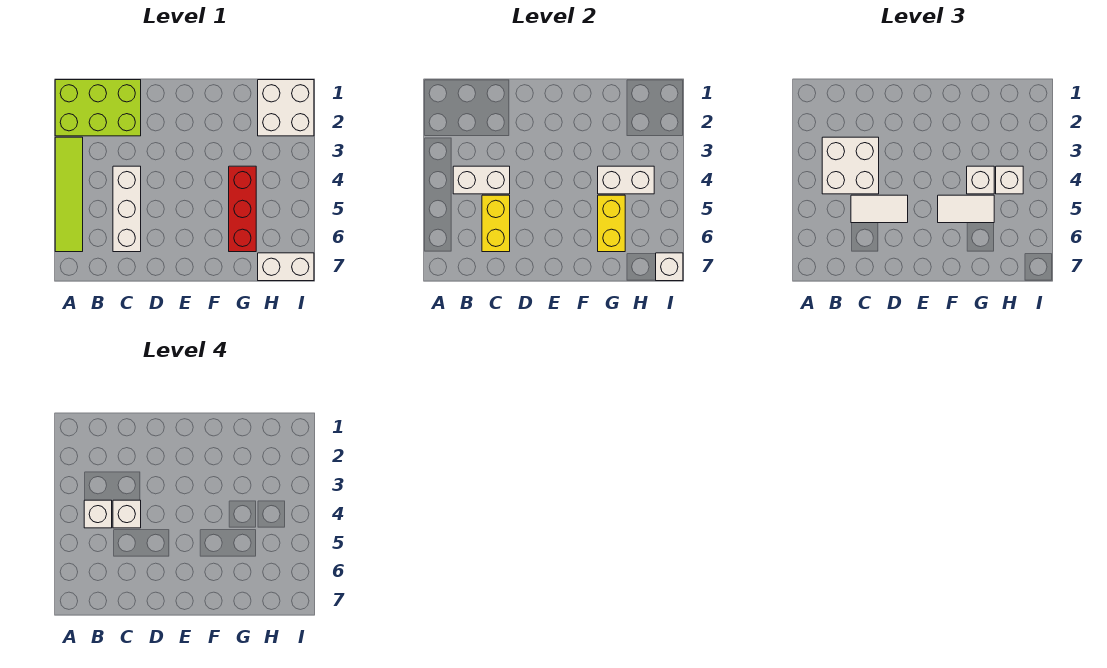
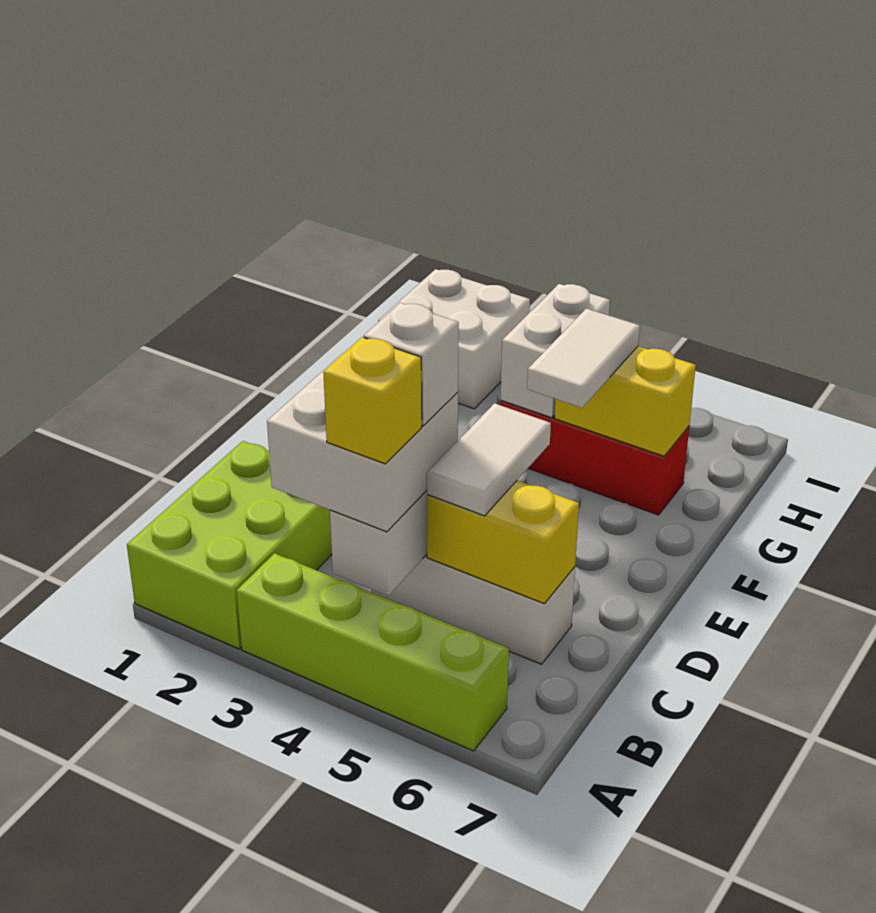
lime 1x4 tile [55,137,83,252] -> lime 1x4 brick [237,553,509,751]
white 1x1 brick [84,500,112,528] -> yellow 1x1 brick [323,337,422,464]
white 1x1 brick [967,166,994,194] -> none
white 1x1 brick [996,166,1023,194] -> none
white 1x2 brick [258,253,314,281] -> none
white 1x1 brick [656,253,683,281] -> none

